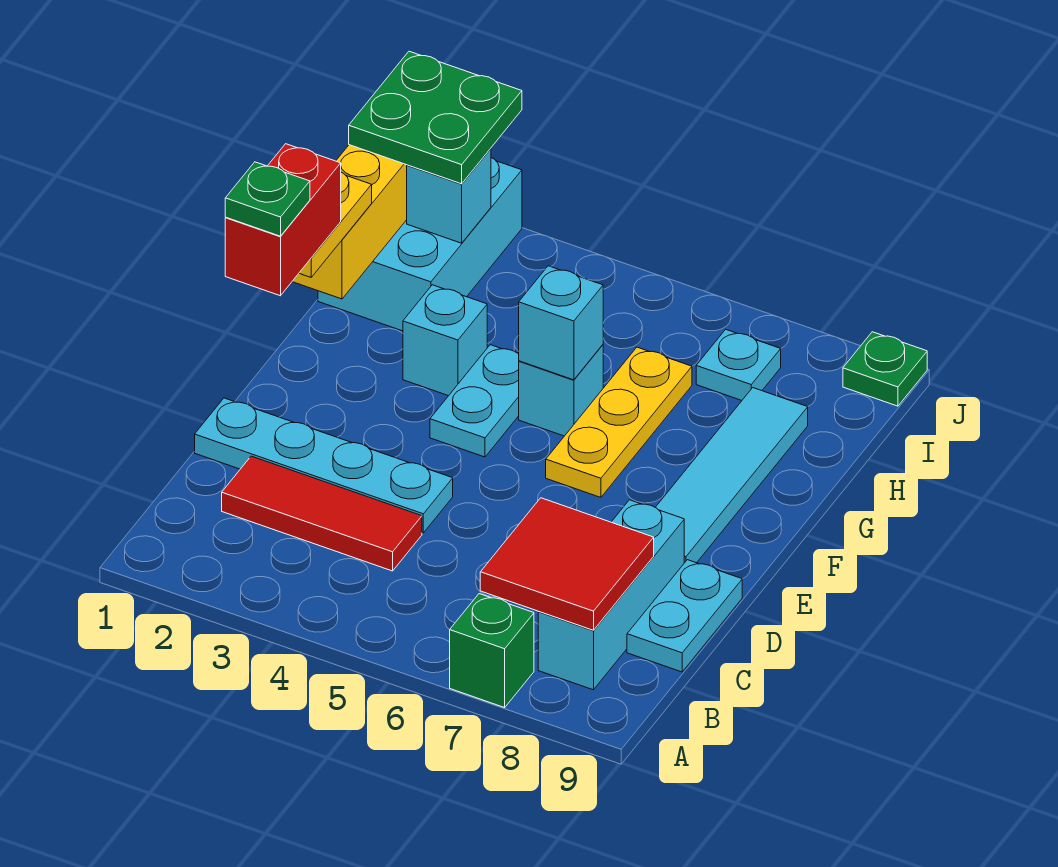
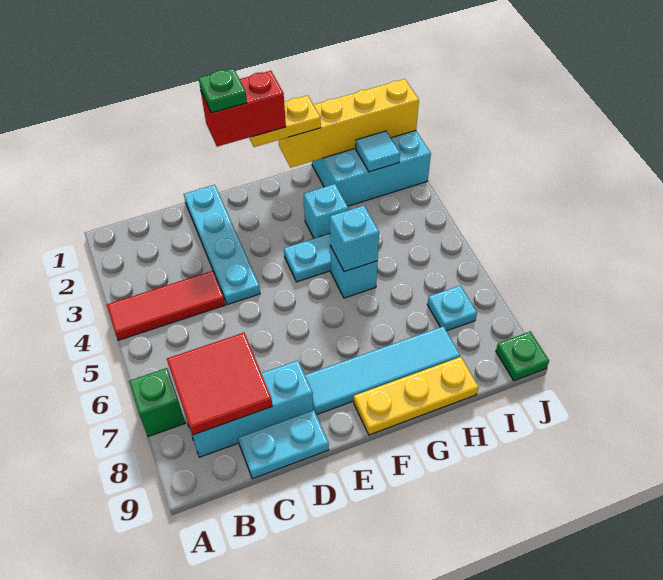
red 1x3 tile [222,456,422,571] -> red 1x3 tile turned to [107,271,225,340]
yellow 1x3 plate [546,347,692,497] -> yellow 1x3 plate moved to [354,357,479,435]
green 2x2 plate [349,51,522,184] -> none
cyan 1x1 brick [407,149,491,243] -> cyan 1x1 tile [356,131,400,172]

